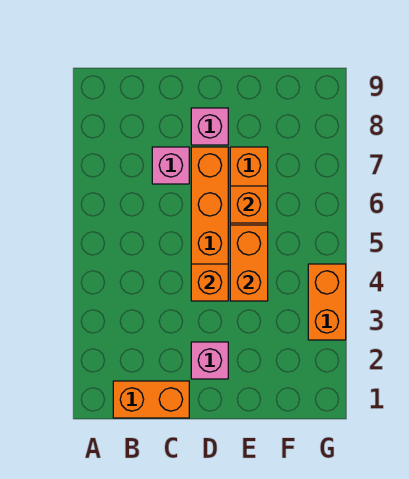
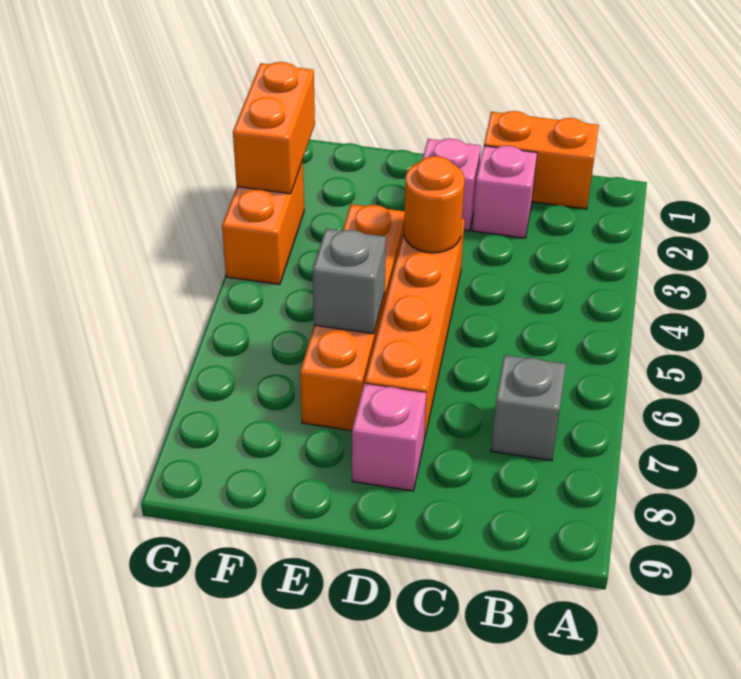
none -> grey 1x1 brick [491,355,566,461]
pink 1x1 brick [152,147,189,184] -> pink 1x1 brick moved to [472,146,537,238]
orange 1x1 brick [191,264,228,301] -> orange 1x1 round brick [404,156,464,253]
orange 1x2 brick [230,225,268,301] -> orange 1x2 brick moved to [233,62,315,194]
orange 1x1 brick [230,186,268,223] -> grey 1x1 brick [313,229,386,334]

